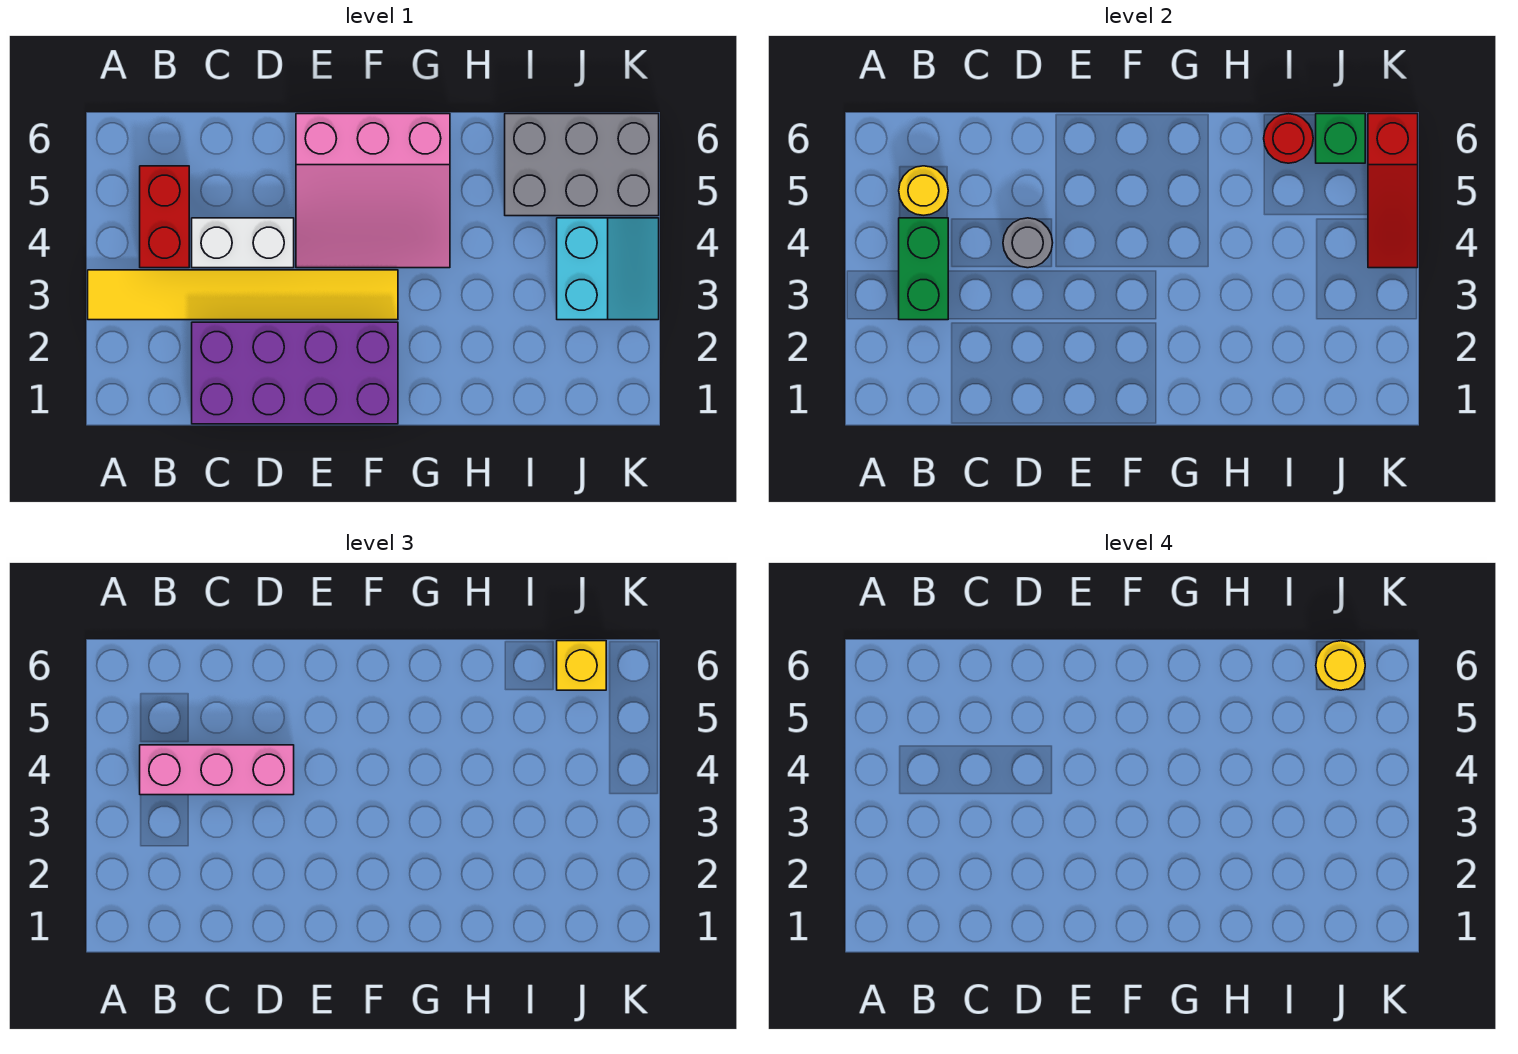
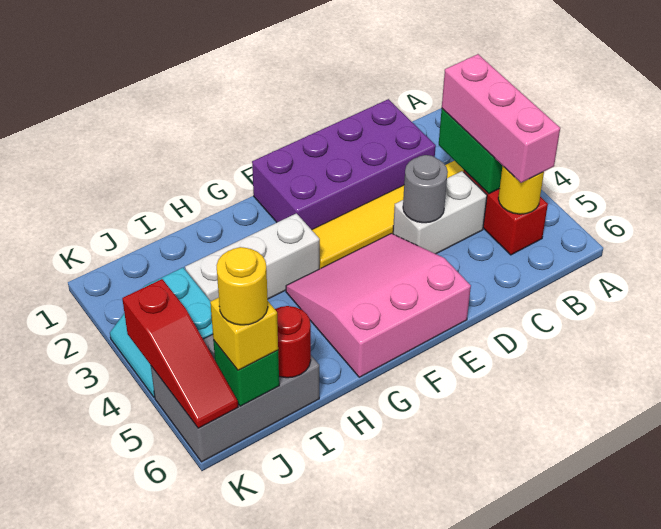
pink 1x3 brick [140,745,294,795] -> pink 1x3 brick turned to [442,54,560,183]
none -> white 1x3 brick [185,213,320,301]
red 1x3 slope [1368,114,1418,268] -> red 1x3 slope turned to [122,279,238,428]

